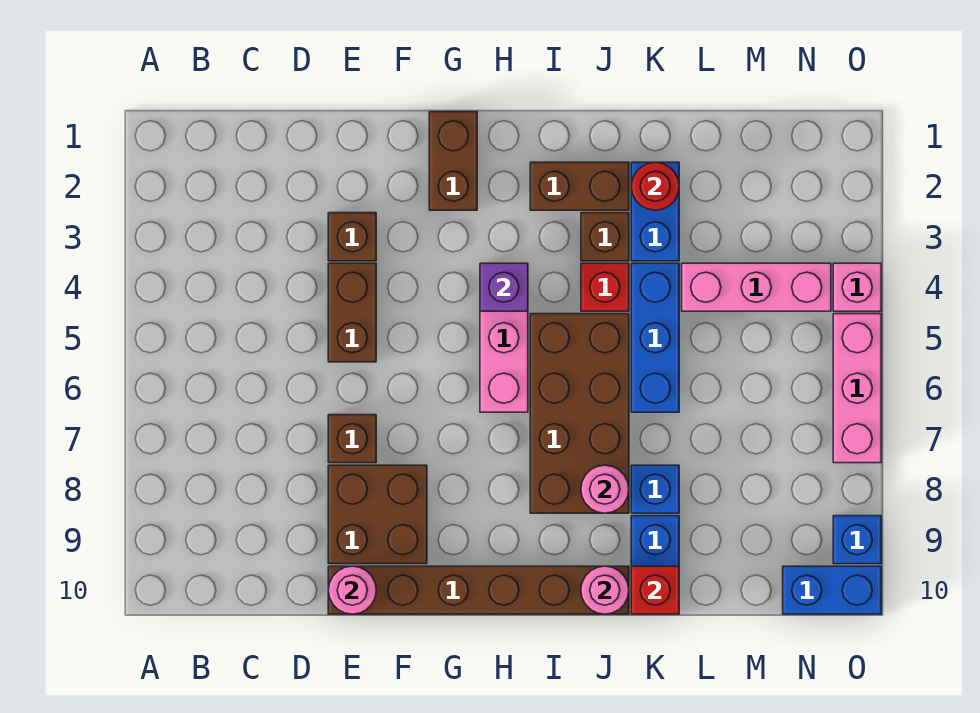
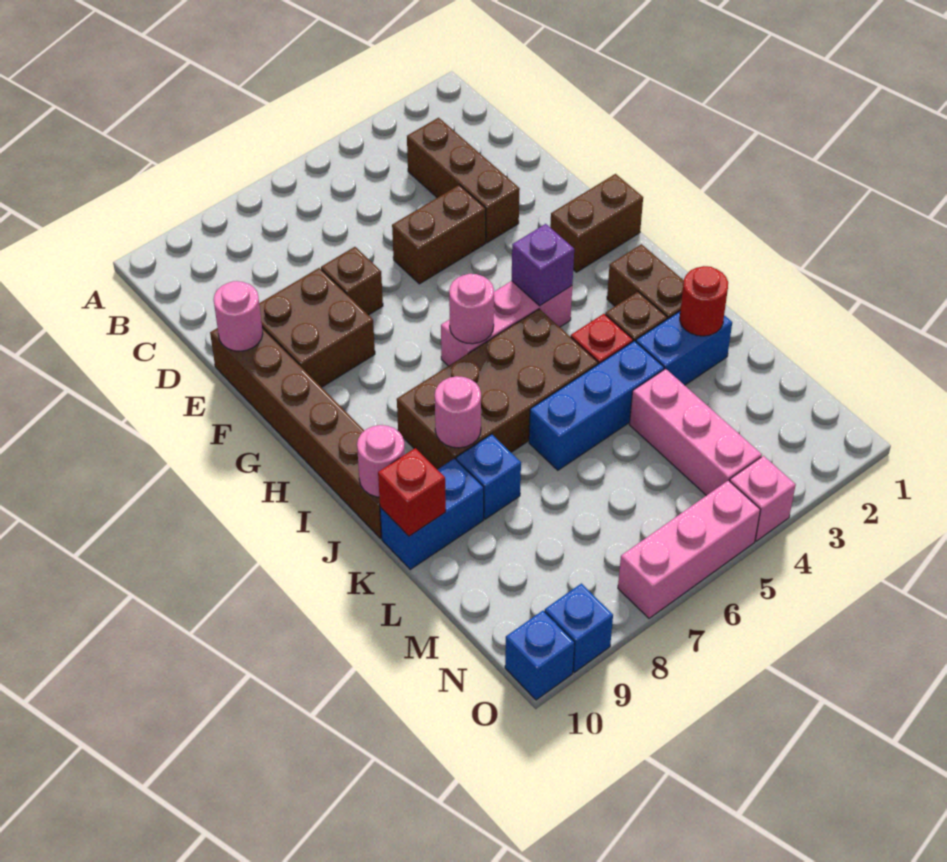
brown 1x1 brick [328,213,376,261] -> brown 1x3 brick [407,118,520,243]
none -> pink 1x1 round brick [449,274,494,344]
blue 1x2 brick [783,566,881,614] -> blue 1x1 brick [505,611,575,700]

